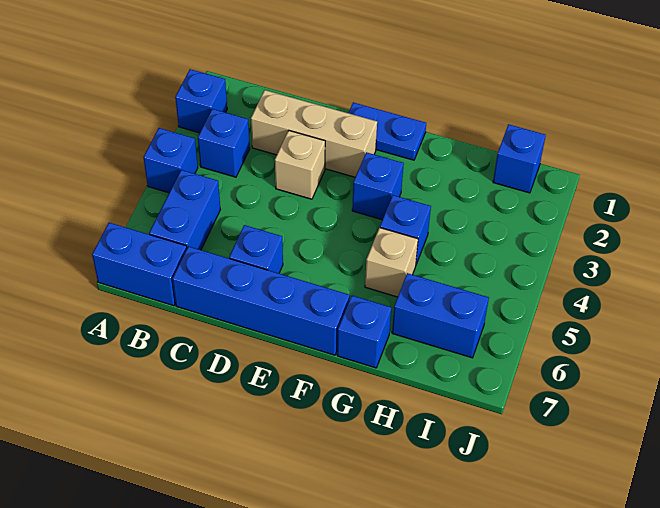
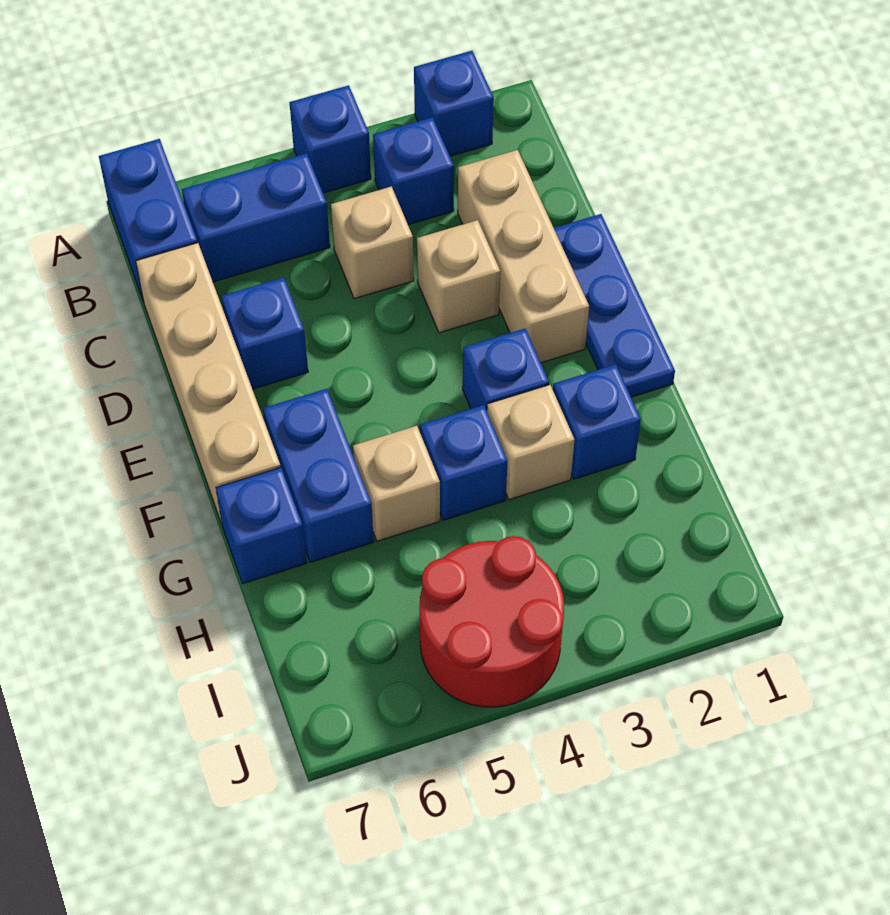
none -> tan 1x1 brick [331,187,414,299]
blue 1x4 brick [173,246,350,355] -> tan 1x4 brick [136,243,281,524]
blue 1x2 plate [349,102,426,160] -> blue 1x3 plate [554,214,675,397]
none -> tan 1x1 brick [487,385,574,500]
blue 1x2 brick [392,273,489,358] -> blue 1x2 brick moved to [263,389,374,562]
blue 1x1 brick [493,124,546,193] -> blue 1x1 brick moved to [553,364,641,479]
none -> red 2x2 round brick [419,536,564,707]

